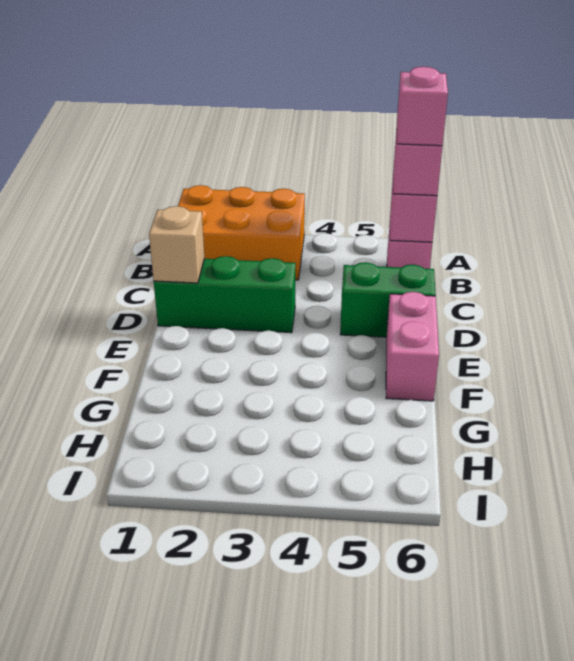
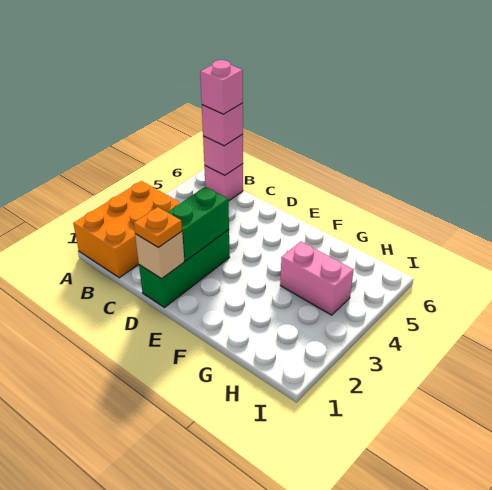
none -> orange 1x1 plate [134,207,182,248]
green 1x2 brick [340,262,436,337] -> green 1x2 brick moved to [168,187,229,261]
pink 1x2 brick [386,292,439,401] -> pink 1x2 brick moved to [280,241,353,315]

